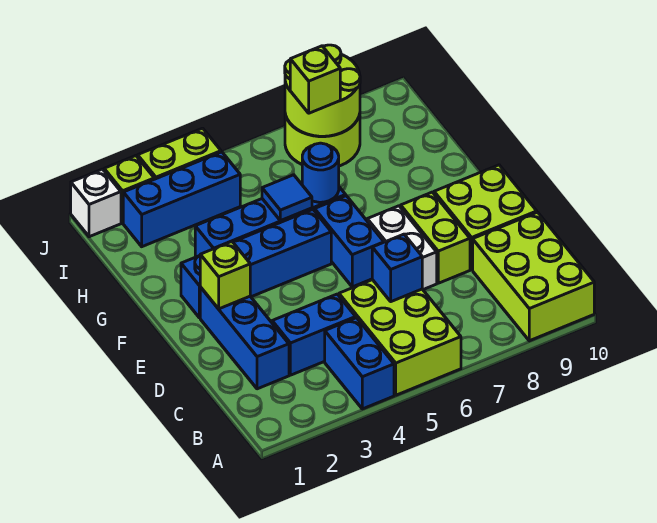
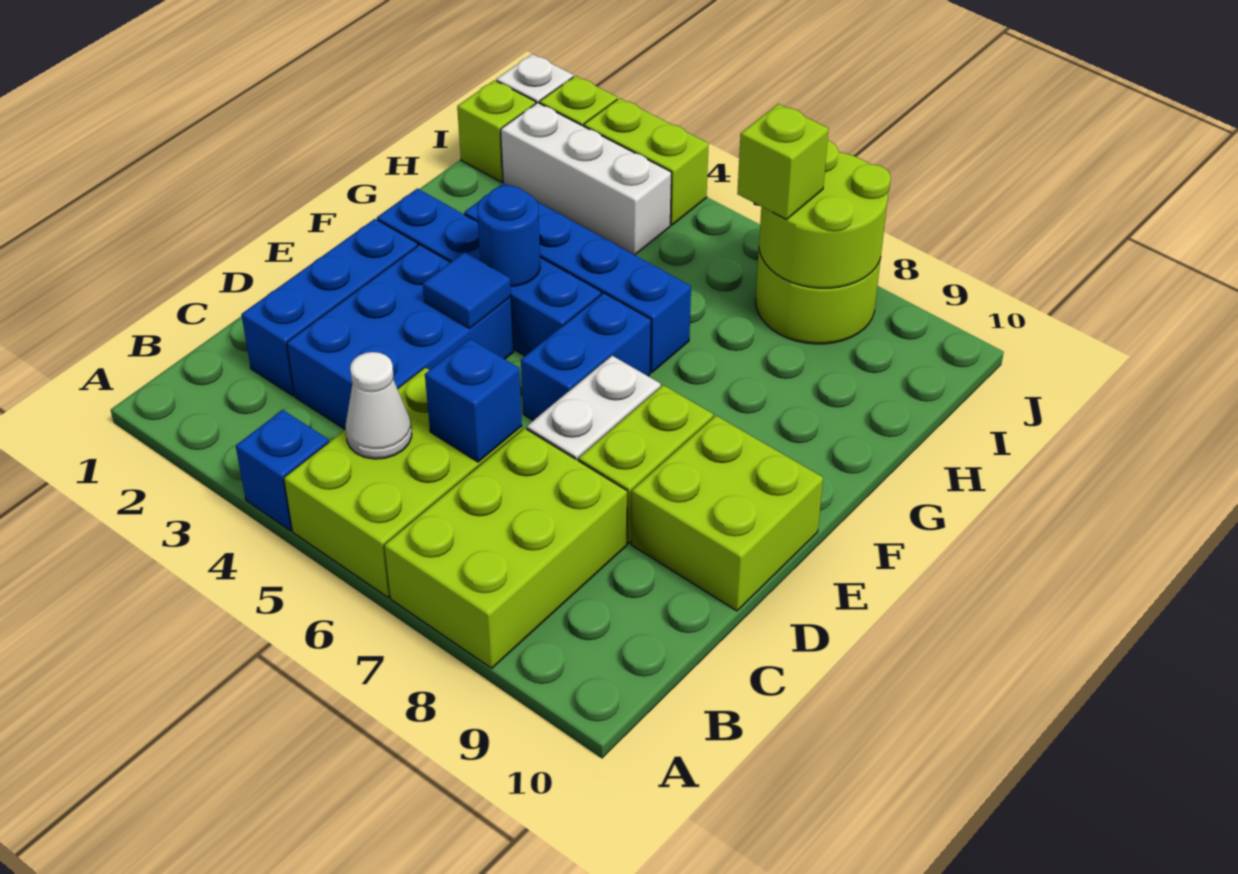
blue 1x2 brick [325,318,394,409] -> blue 1x1 brick [236,410,329,531]
lime 2x3 brick [473,212,594,341] -> lime 2x3 brick moved to [384,428,627,668]
none -> white 1x1 cone [346,352,412,459]
blue 1x2 brick [272,294,356,375] -> blue 2x3 brick [287,245,514,429]
lime 1x1 brick [200,242,250,309] -> lime 1x1 brick moved to [457,80,536,182]
blue 1x1 tile [262,175,312,221] -> blue 1x1 tile moved to [423,252,511,328]
blue 1x1 round brick [302,143,339,202] -> blue 1x1 round brick moved to [477,185,540,286]
blue 1x3 brick [123,152,240,247] -> white 1x3 brick [501,103,671,255]

